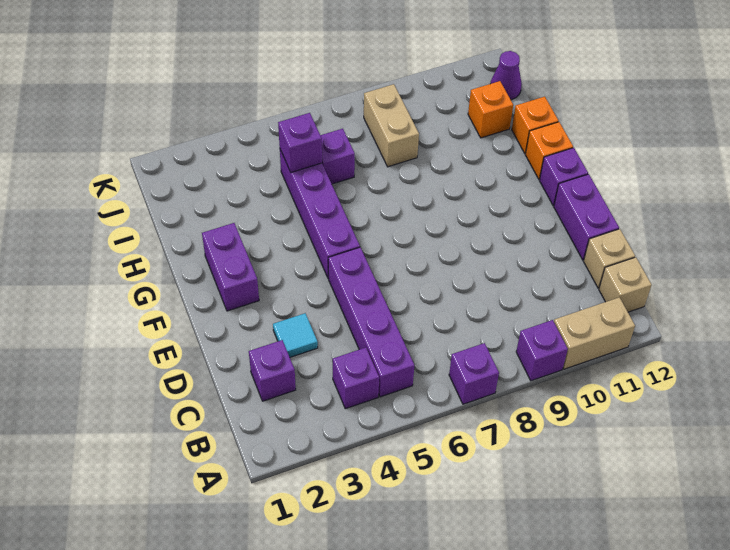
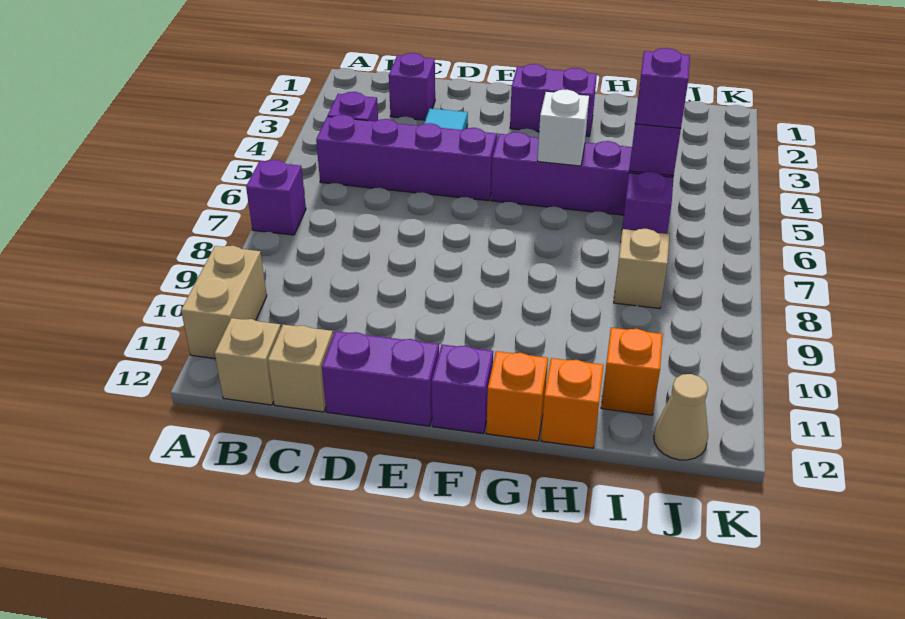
purple 1x1 brick [516,320,568,381] -> purple 1x1 brick moved to [635,48,690,128]
none -> white 1x1 brick [538,90,589,166]
tan 1x2 brick [364,84,419,167] -> tan 1x1 brick [614,229,670,309]
purple 1x1 cone [491,51,522,100] -> tan 1x1 cone [654,374,708,460]

